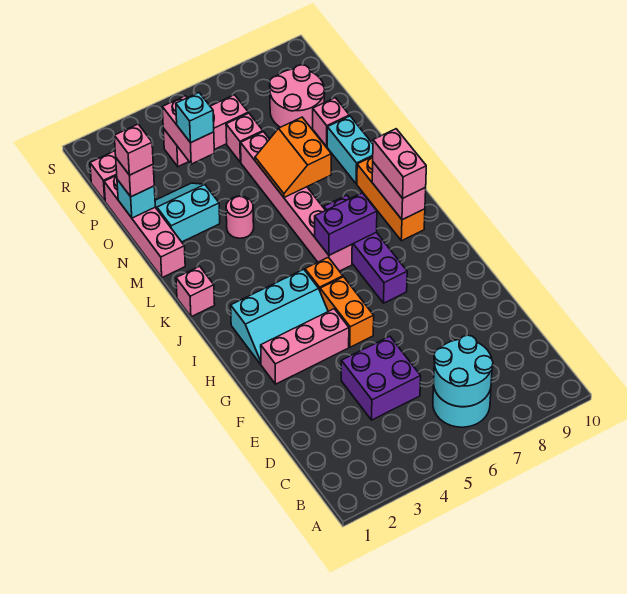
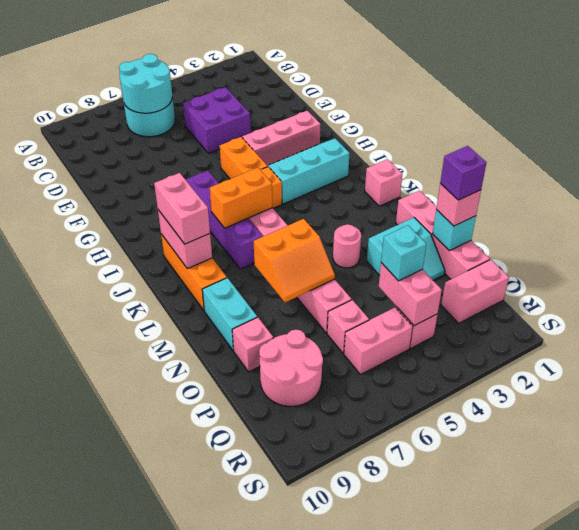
purple 1x2 brick [315,193,377,255] -> orange 1x2 brick [210,168,272,228]
orange 2x2 slope [255,117,331,198] -> orange 2x2 slope turned to [254,219,335,302]
pink 1x1 brick [114,124,153,175] -> purple 1x1 brick [440,146,486,200]

